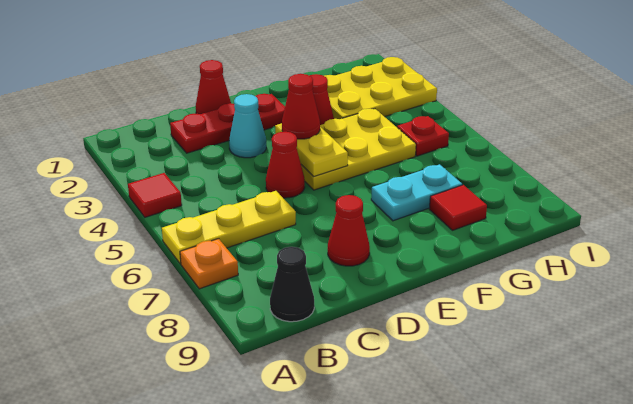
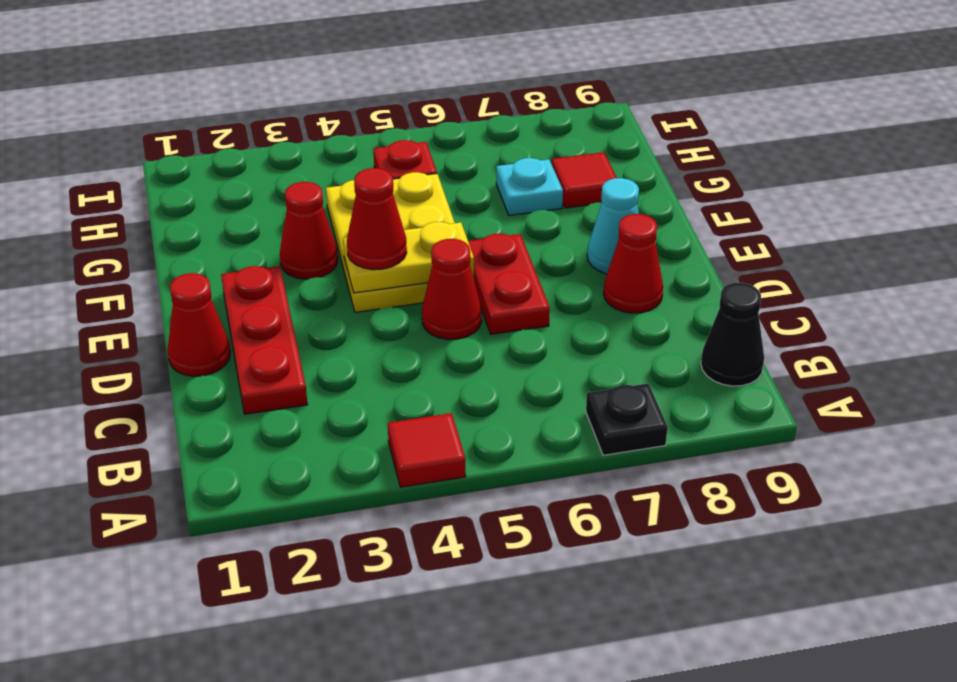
yellow 1x3 plate [162,191,296,264] -> none
orange 1x1 plate [180,239,238,289] -> black 1x1 plate [586,384,668,455]
cyan 1x1 cone [229,94,266,158] -> cyan 1x1 cone moved to [587,178,639,274]
none -> red 1x2 plate [468,234,550,334]
cyan 1x2 plate [371,164,462,221] -> cyan 1x1 plate [496,158,563,216]
yellow 2x3 plate [325,57,437,119] -> none

